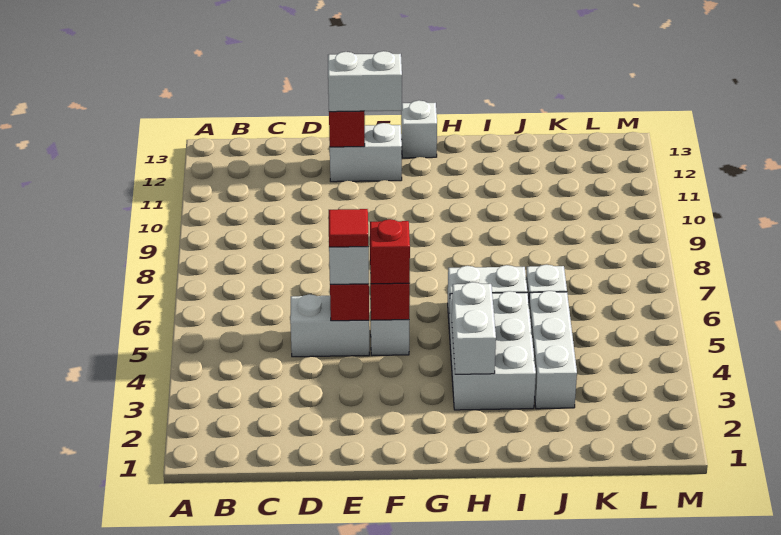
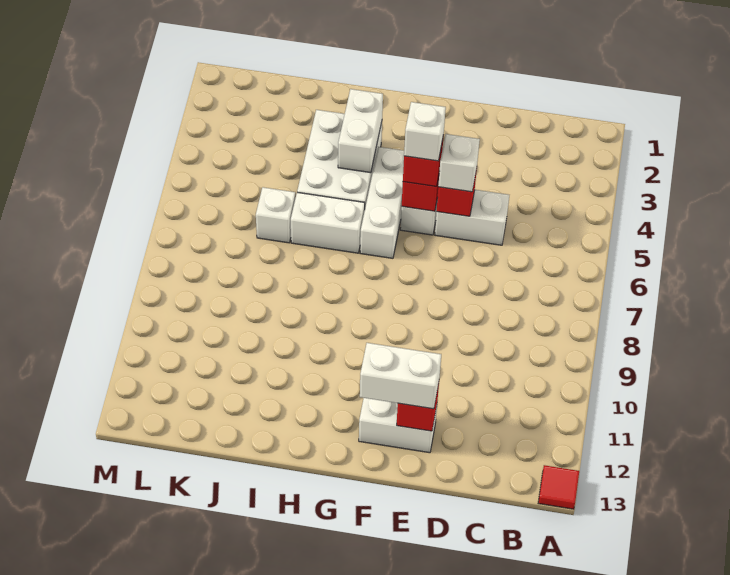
red 1x1 tile [329,209,369,247] -> red 1x1 tile moved to [538,465,579,509]
white 1x1 brick [401,100,437,158] -> white 1x1 brick moved to [404,102,446,161]
white 1x3 brick [529,291,577,409] -> white 1x3 brick moved to [360,147,404,258]

